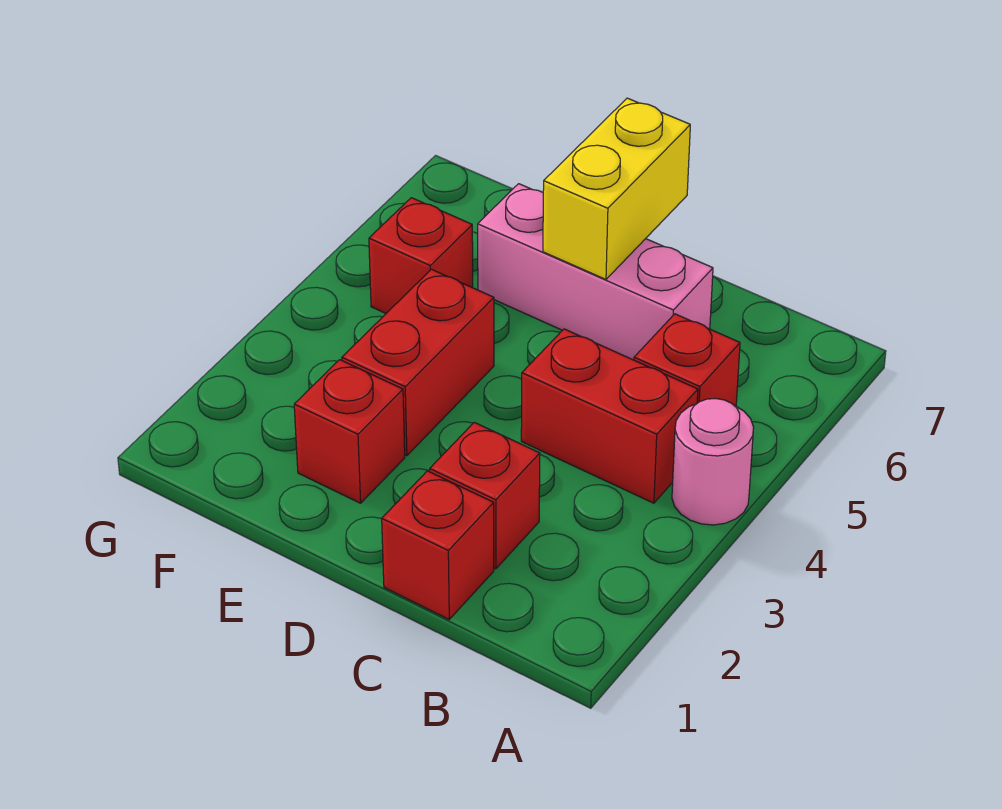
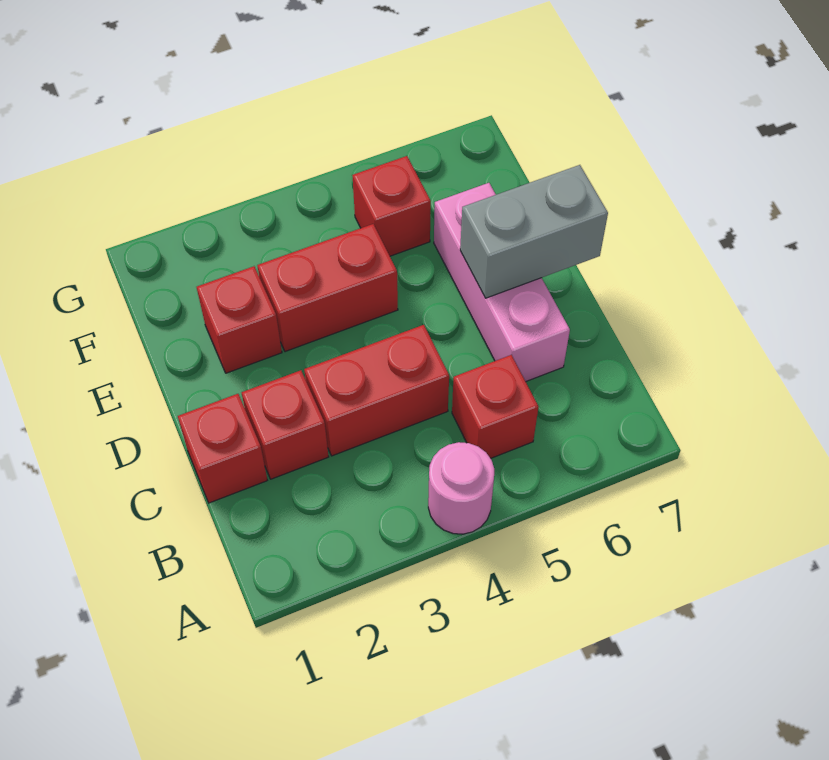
red 1x2 brick [521,329,698,503] -> red 1x2 brick turned to [304,325,449,456]
yellow 1x2 brick [543,98,690,279] -> grey 1x2 brick [460,165,608,298]

